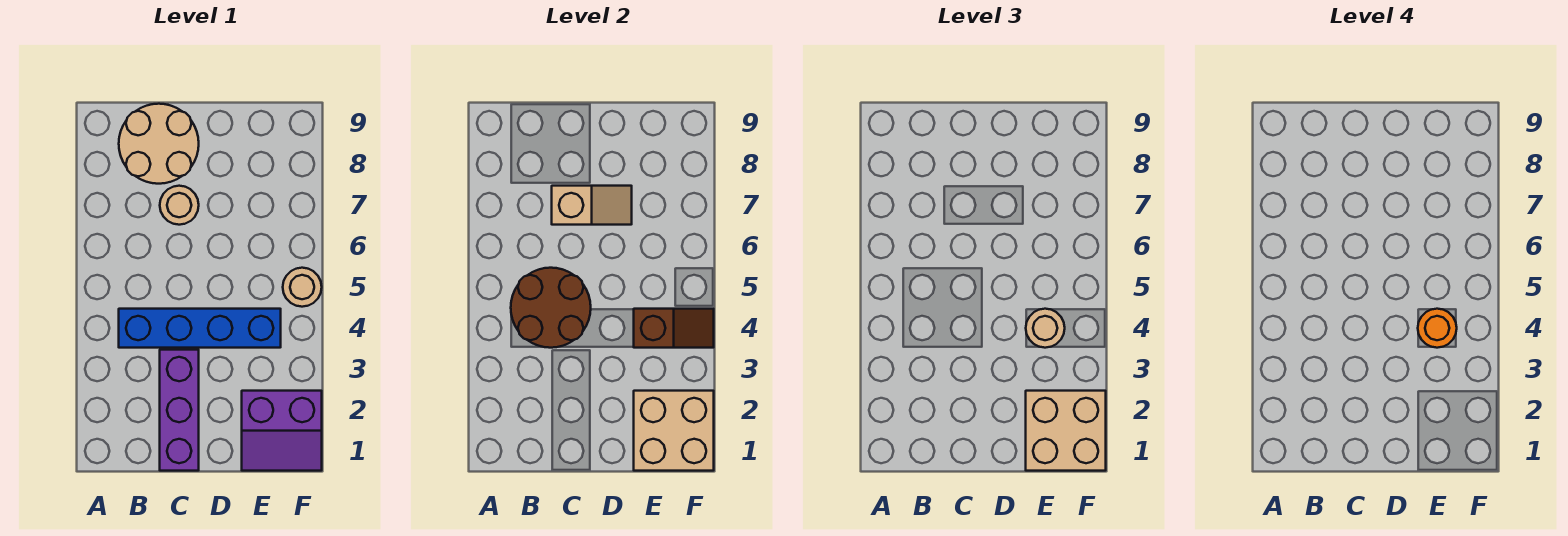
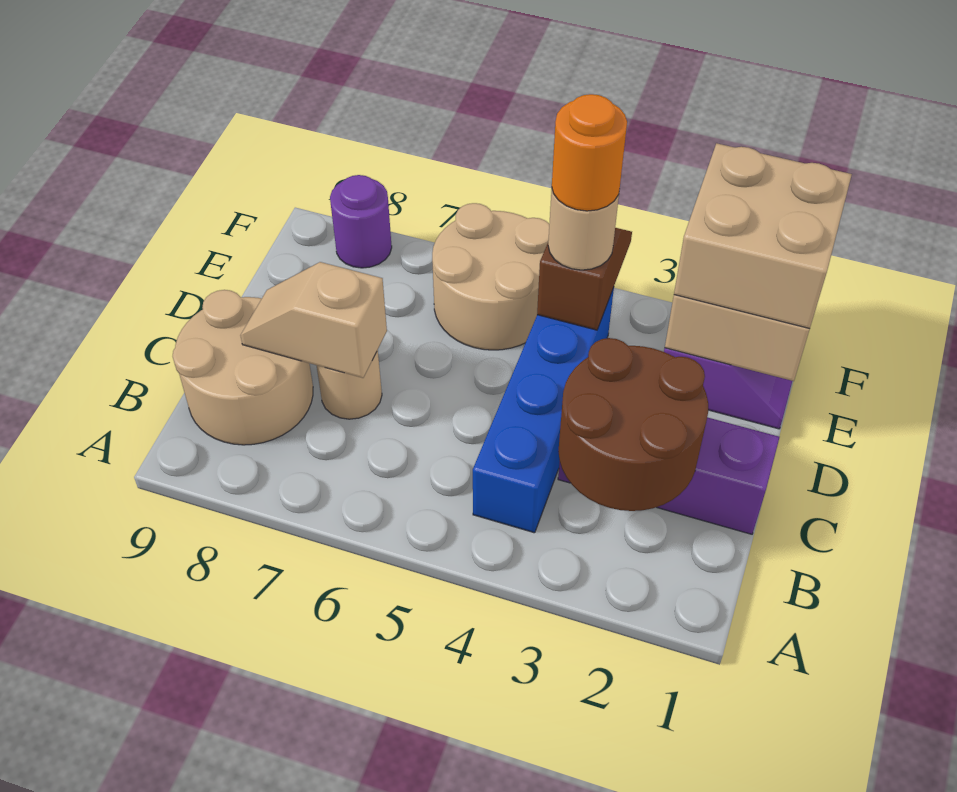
brown 2x2 round brick [511,268,591,348] -> brown 2x2 round brick moved to [558,338,708,511]
tan 1x2 slope [552,186,632,225] -> tan 1x2 slope turned to [240,262,387,378]
tan 1x1 round brick [283,268,322,307] -> tan 2x2 round brick [432,203,549,350]
none -> purple 1x1 round brick [330,175,392,268]

